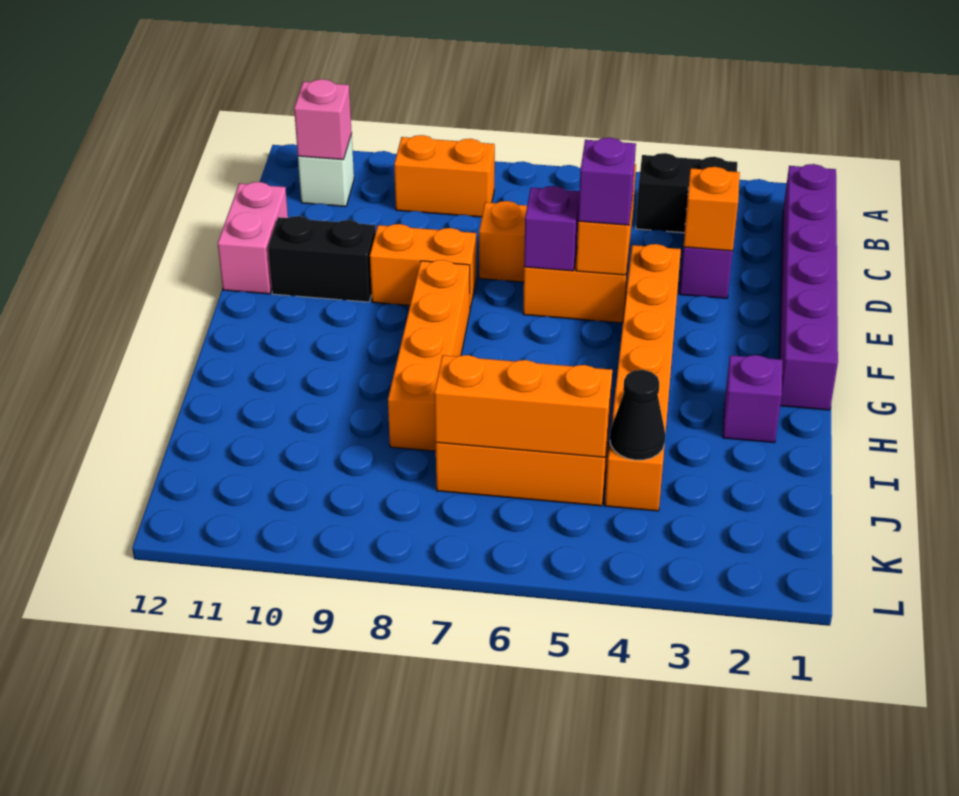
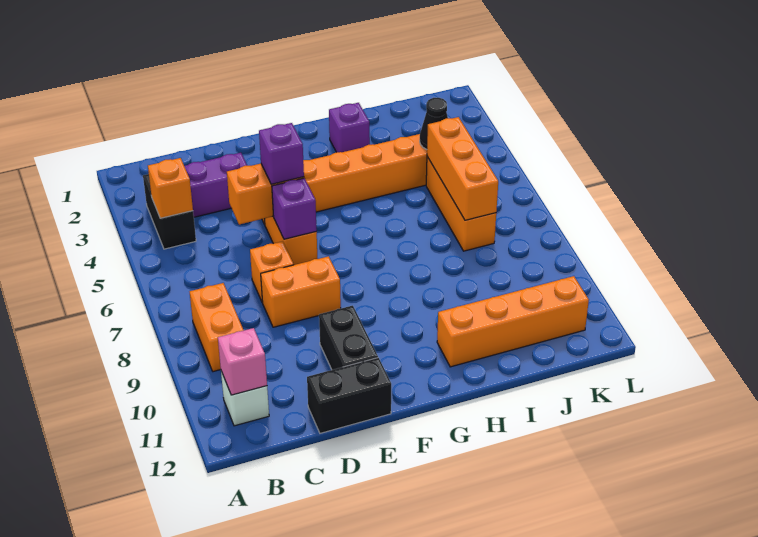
purple 1x6 brick [780,164,838,410] -> none
orange 1x1 brick [684,167,740,251] -> orange 1x1 brick moved to [148,158,193,218]
pink 1x2 brick [218,182,288,294] -> black 1x2 brick [307,358,391,433]
orange 1x2 brick [370,224,476,309] -> orange 1x2 brick turned to [261,256,341,327]
orange 1x4 brick [388,260,470,451] -> orange 1x4 brick moved to [437,276,589,367]

